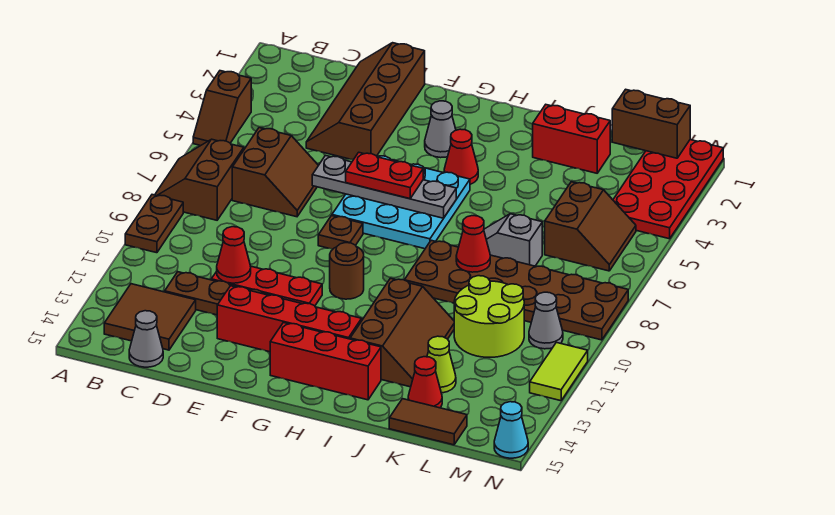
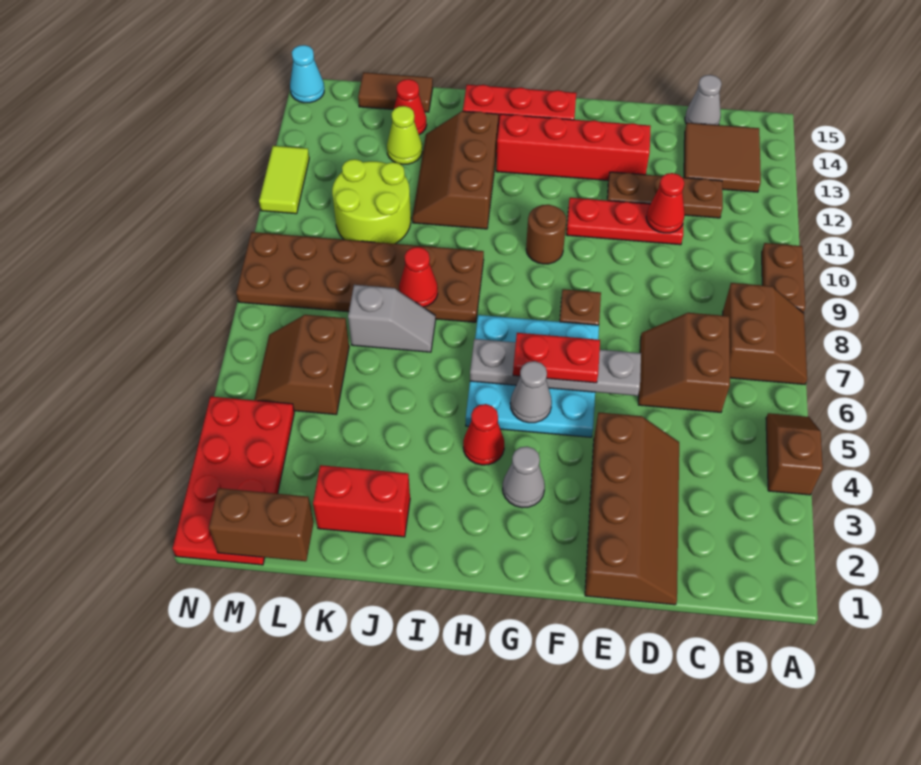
grey 1x1 cone [529,292,563,349] -> grey 1x1 cone moved to [510,361,552,423]

